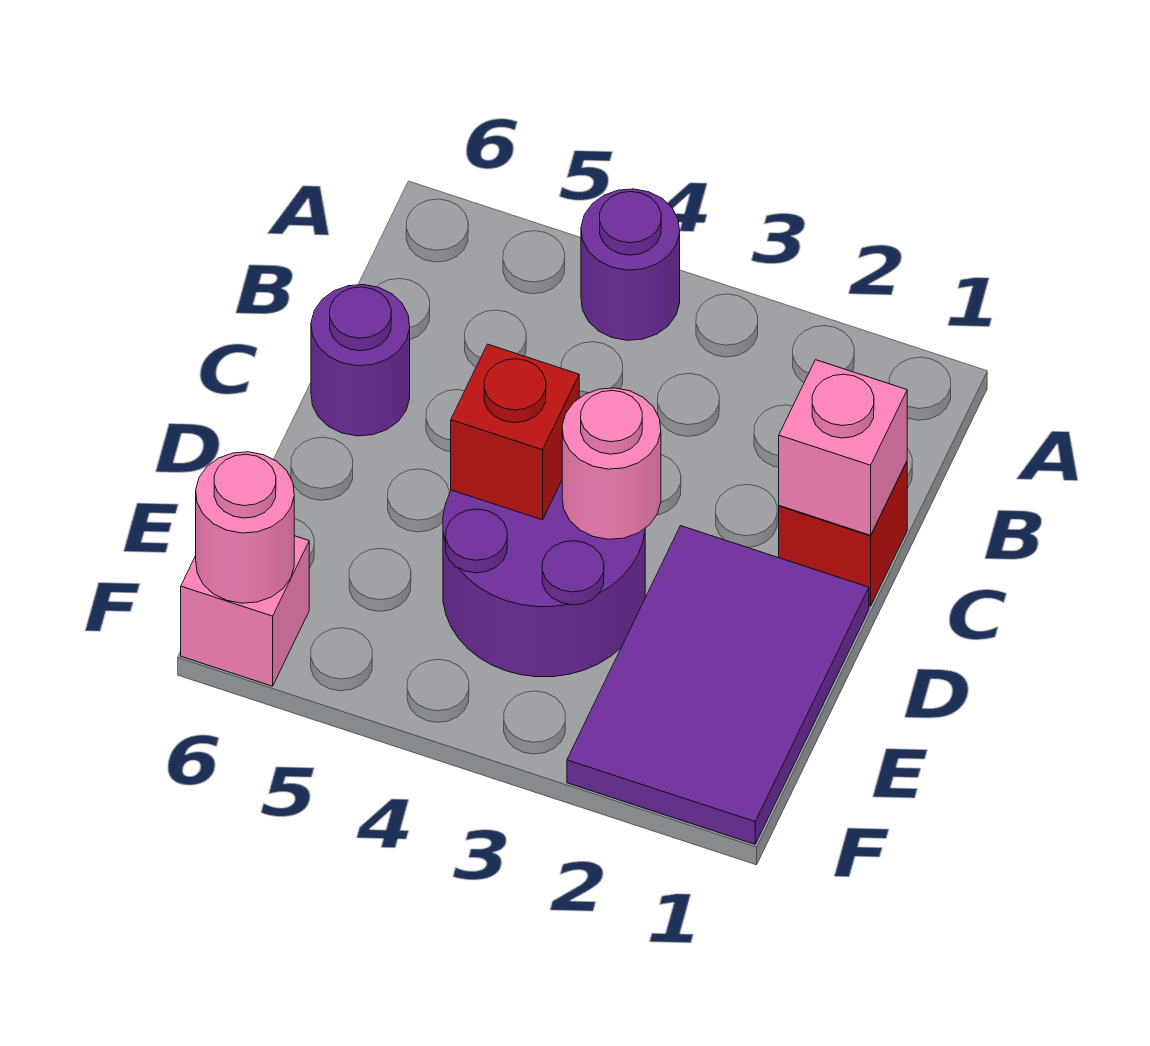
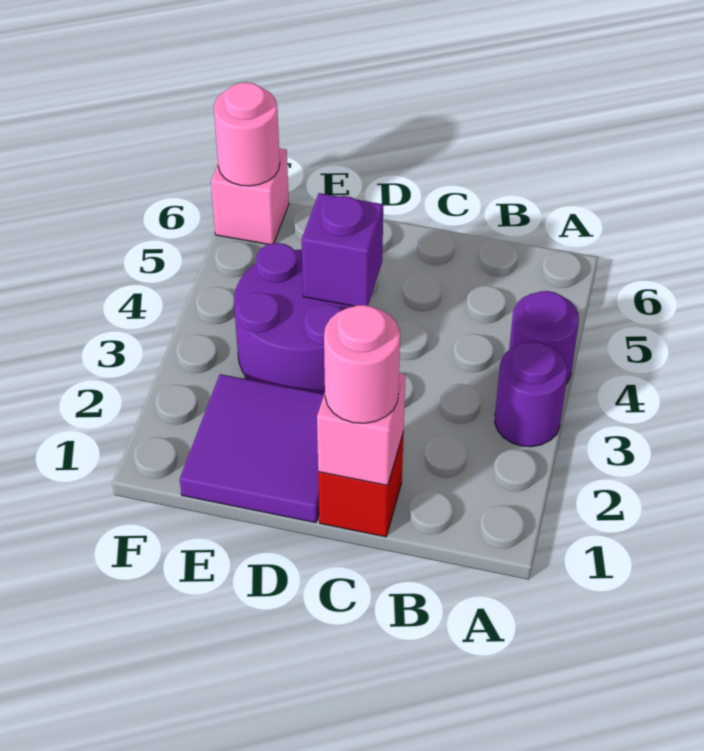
purple 1x1 round brick [311,285,410,436] -> purple 1x1 round brick moved to [495,342,567,447]
purple 2x3 tile [567,526,869,844] -> purple 2x2 tile [180,374,324,523]
pink 1x1 round brick [562,388,661,539] -> pink 1x1 round brick moved to [324,305,400,423]
red 1x1 brick [451,344,579,520] -> purple 1x1 brick [302,193,383,306]

